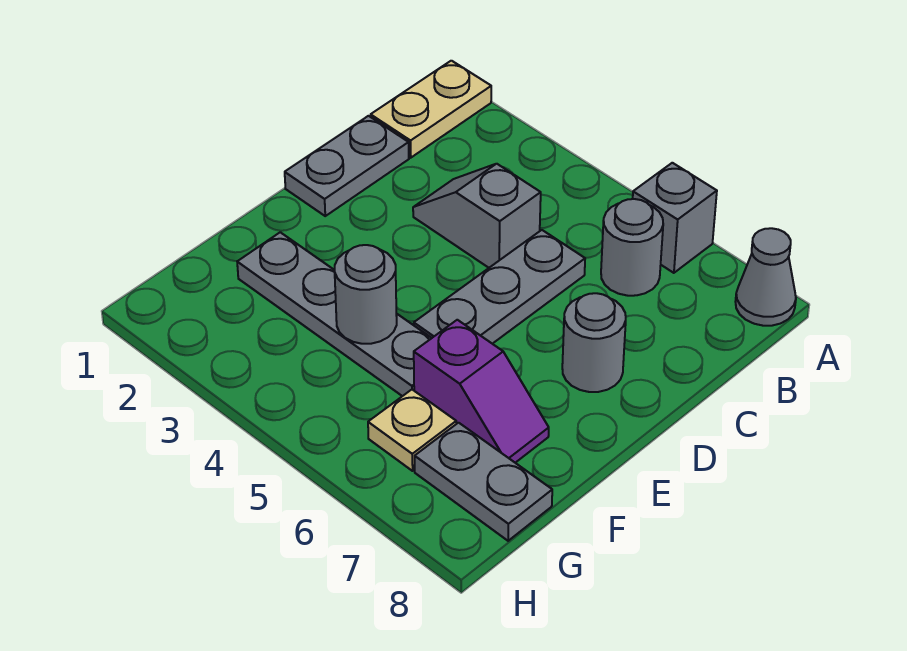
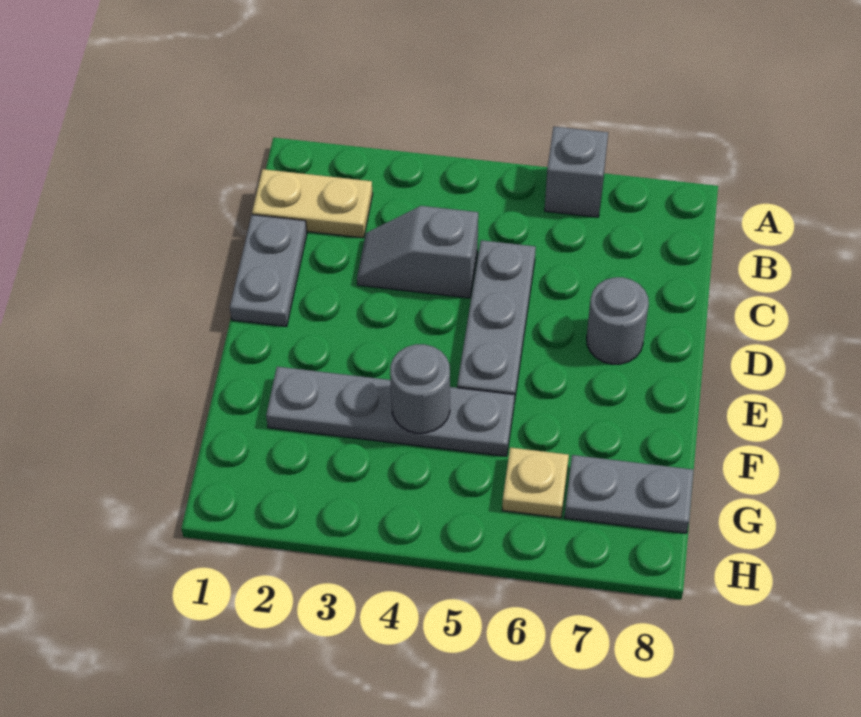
tan 1x2 plate [371,61,491,158] -> tan 1x2 plate turned to [252,169,373,238]
grey 1x1 cone [735,228,796,326] -> none
grey 1x1 round brick [601,199,663,296] -> none
purple 1x2 slope [414,320,549,463] -> none

